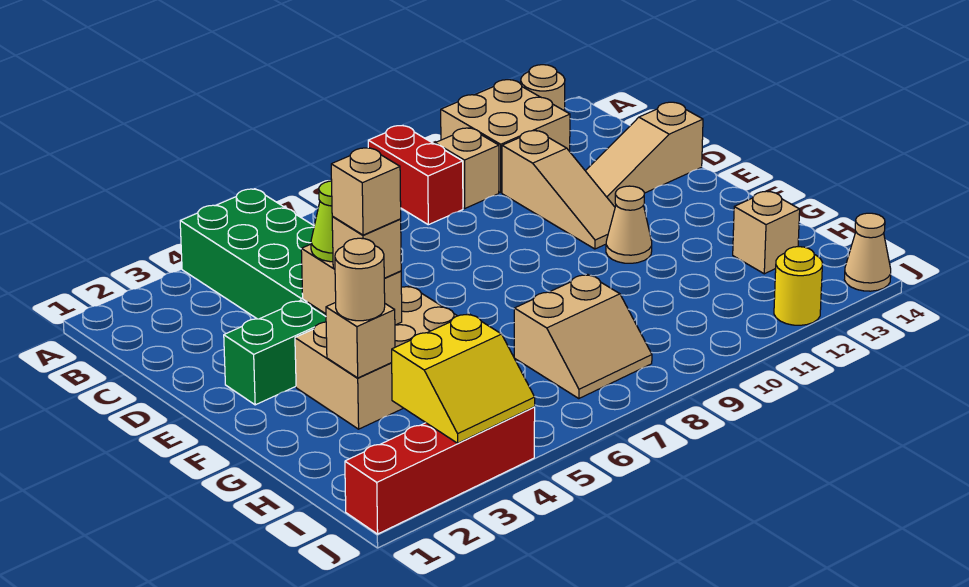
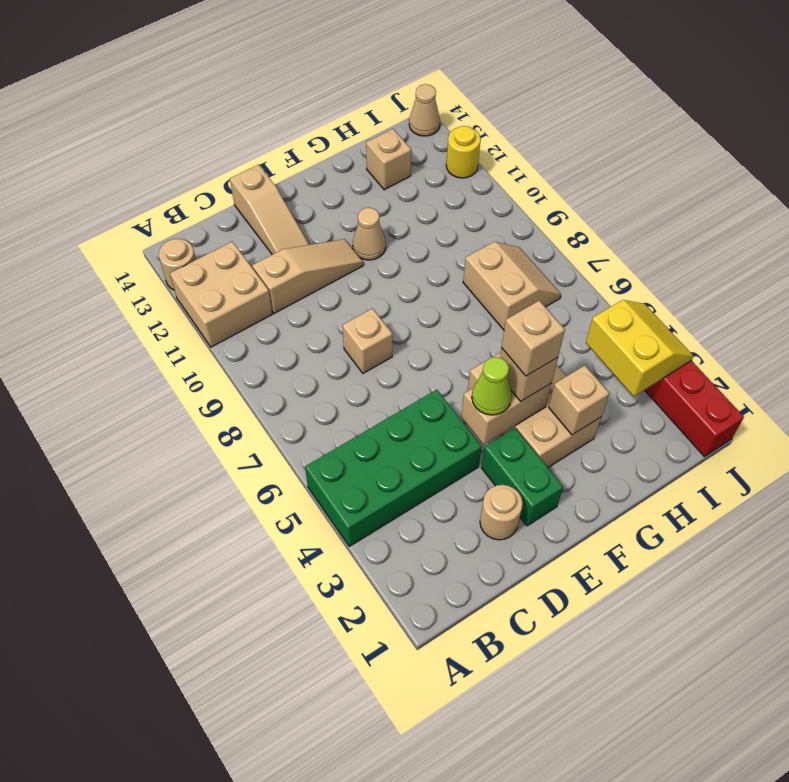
red 1x2 brick [368,126,463,225] -> none
tan 1x1 brick [435,128,499,208] -> tan 1x1 brick moved to [342,309,392,373]
tan 1x1 round brick [335,238,385,321] -> tan 1x1 round brick moved to [480,485,523,540]

